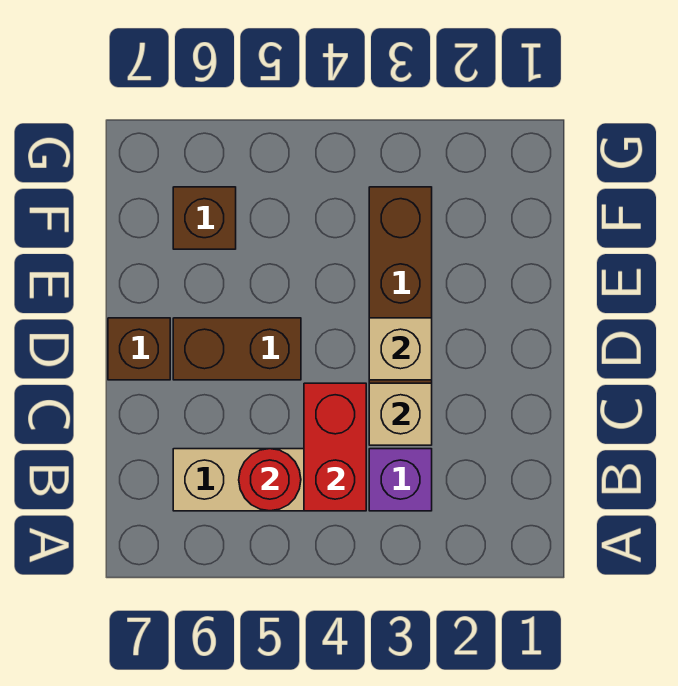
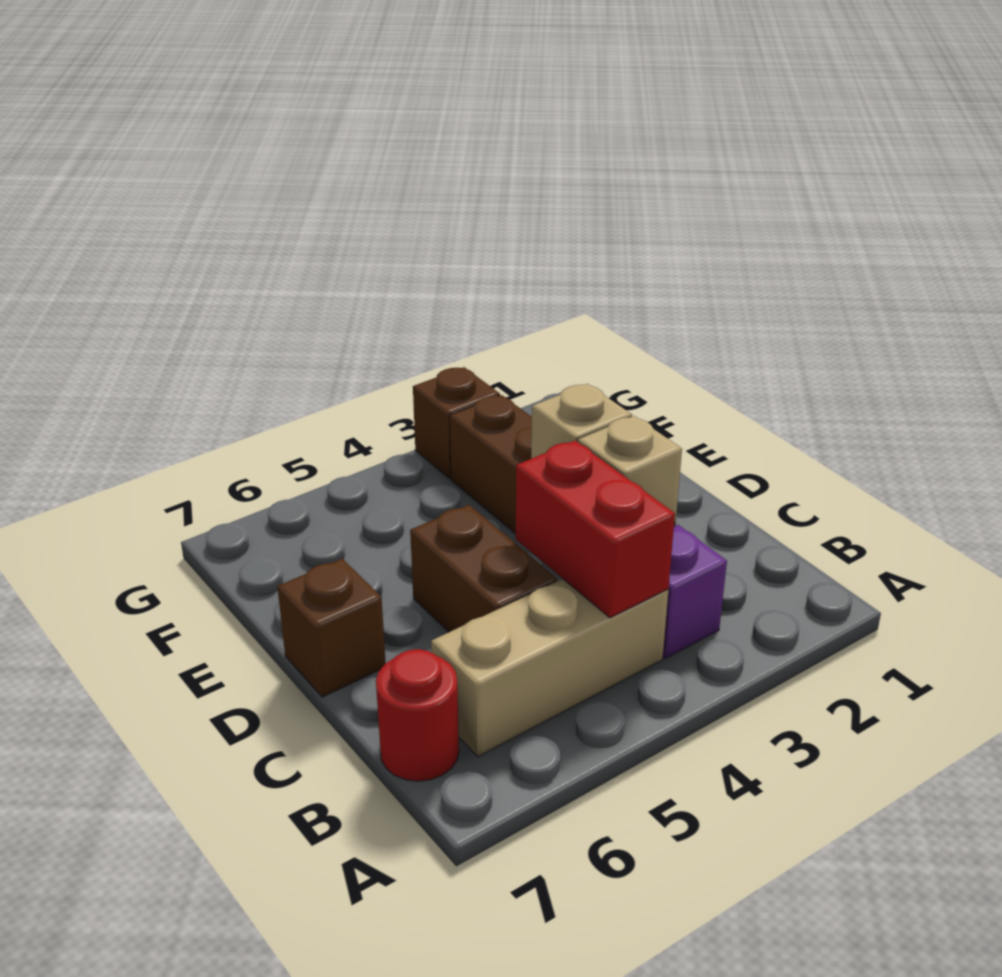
red 1x1 round brick [239,449,301,511] -> red 1x1 round brick moved to [376,649,459,781]
brown 1x2 brick [173,318,301,380] -> brown 1x2 brick turned to [410,505,557,632]
brown 1x1 brick [173,187,236,249] -> brown 1x1 brick moved to [413,367,500,479]

